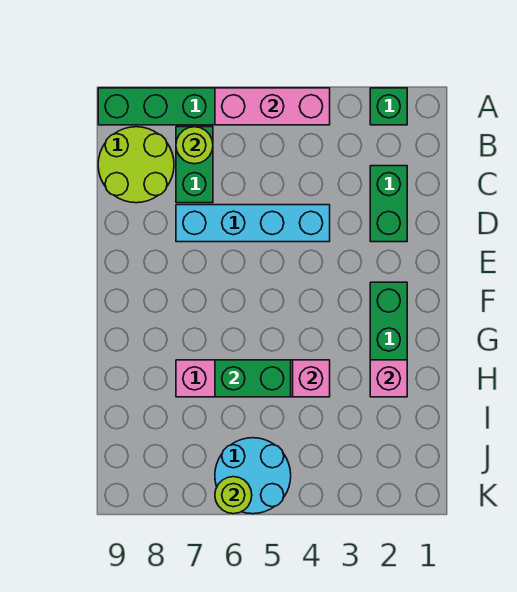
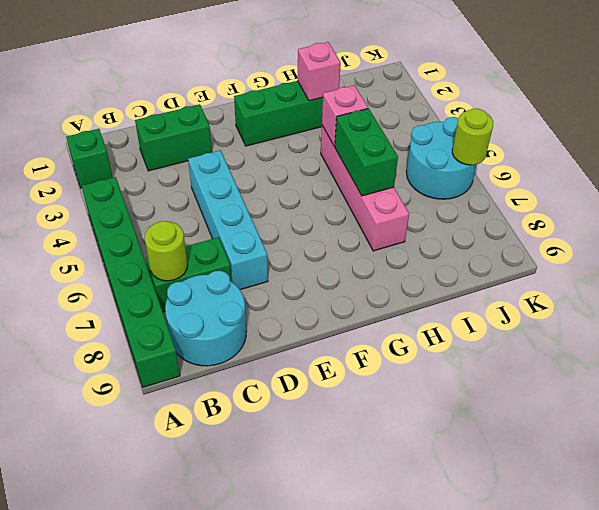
pink 1x3 brick [215,88,330,125] -> none
lime 2x2 round brick [98,127,174,203] -> cyan 2x2 round brick [165,271,247,366]

